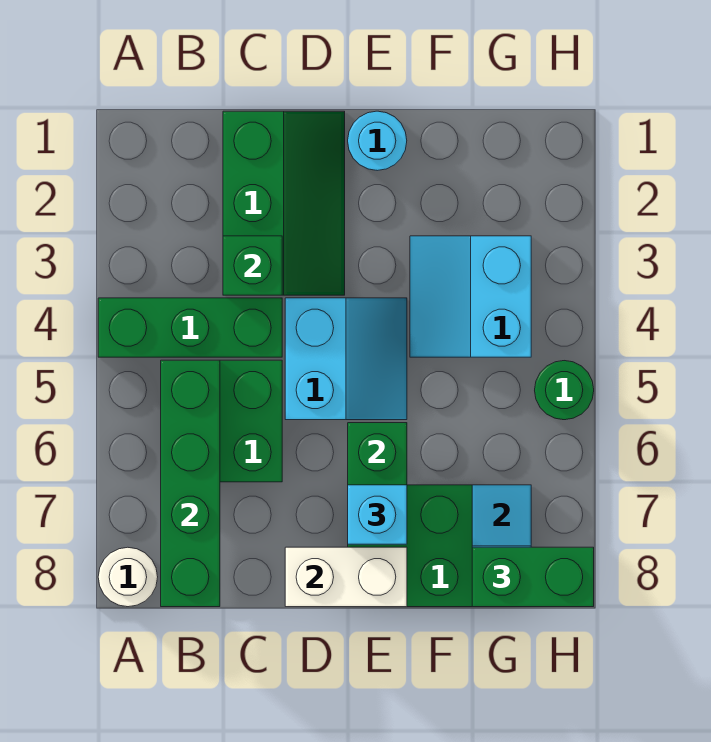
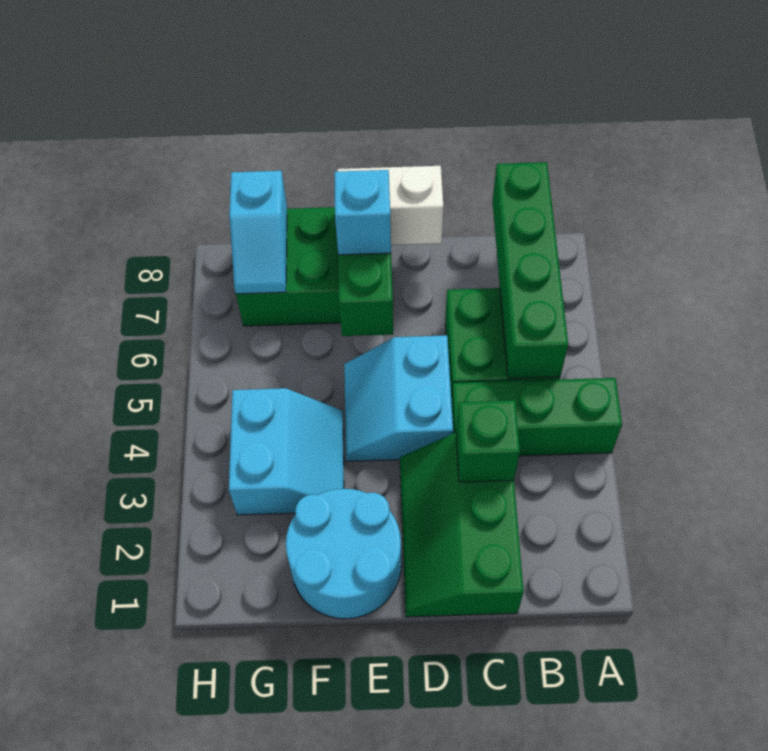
white 1x1 round brick [98,547,158,607] -> none
cyan 1x1 round brick [348,111,407,171] -> cyan 2x2 round brick [286,489,401,619]
green 1x2 brick [472,547,594,607] -> none
green 1x1 round brick [535,361,594,420] -> none

